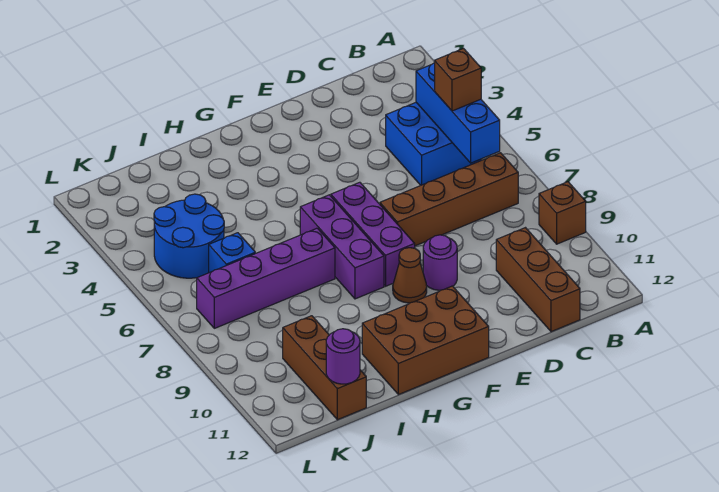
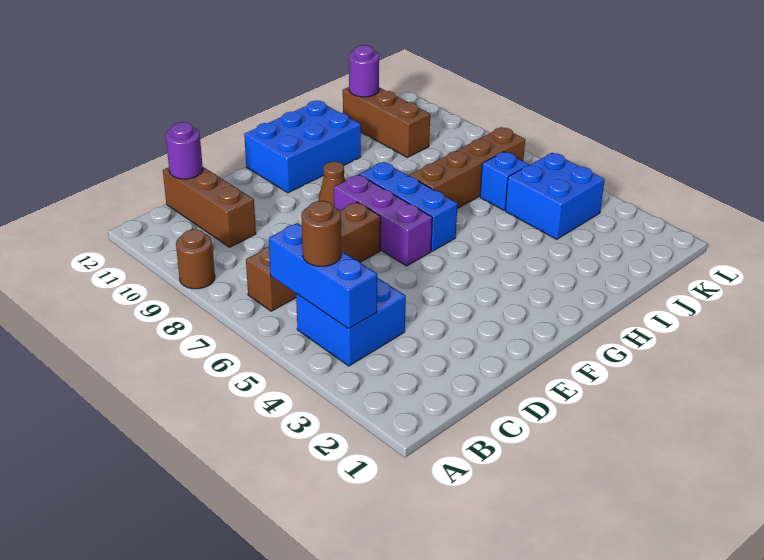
brown 1x1 brick [539,182,586,244] -> brown 1x1 round brick [176,229,215,289]
brown 1x1 brick [435,48,481,111] -> brown 1x1 round brick [301,201,341,266]
purple 1x1 round brick [423,235,457,290] -> purple 1x1 round brick moved to [166,122,203,179]
brown 2x3 brick [362,286,489,395] -> blue 2x3 brick [244,101,361,193]
purple 1x3 brick [300,195,384,299] -> blue 1x3 brick [360,162,458,251]
purple 1x4 brick [197,228,335,328] -> brown 1x4 brick [409,127,525,209]
blue 2x2 round brick [154,194,224,278] -> blue 2x2 brick [505,153,605,239]

